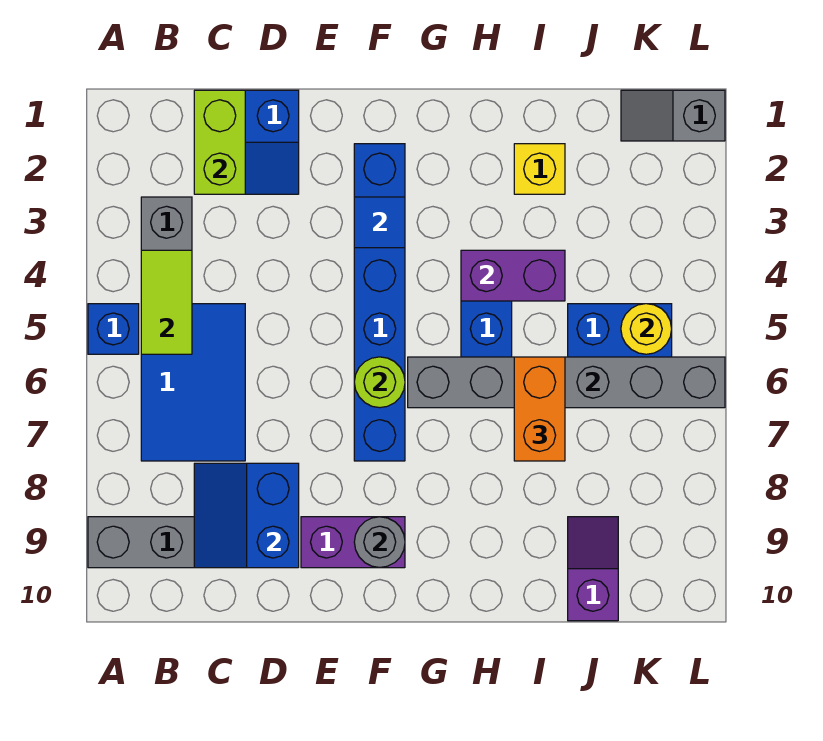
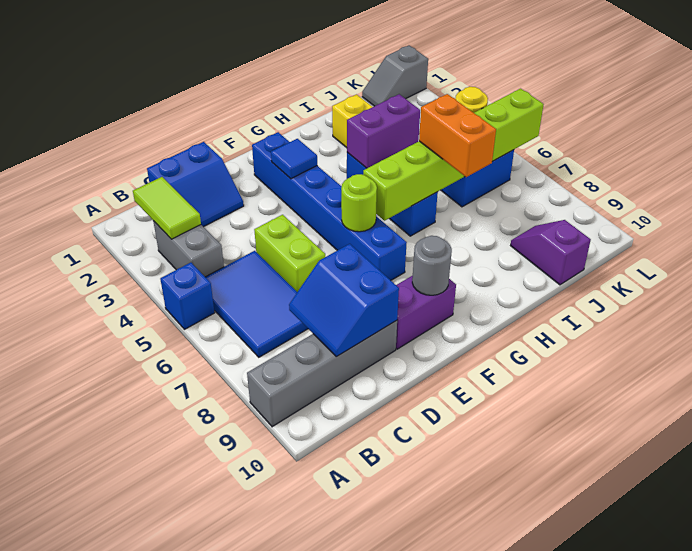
lime 1x2 tile [141,250,192,354] -> lime 1x2 tile moved to [133,177,201,239]
lime 1x2 brick [194,90,245,194] -> lime 1x2 brick moved to [254,215,325,292]
grey 1x6 brick [408,357,725,408] -> lime 1x6 brick [363,89,544,221]

